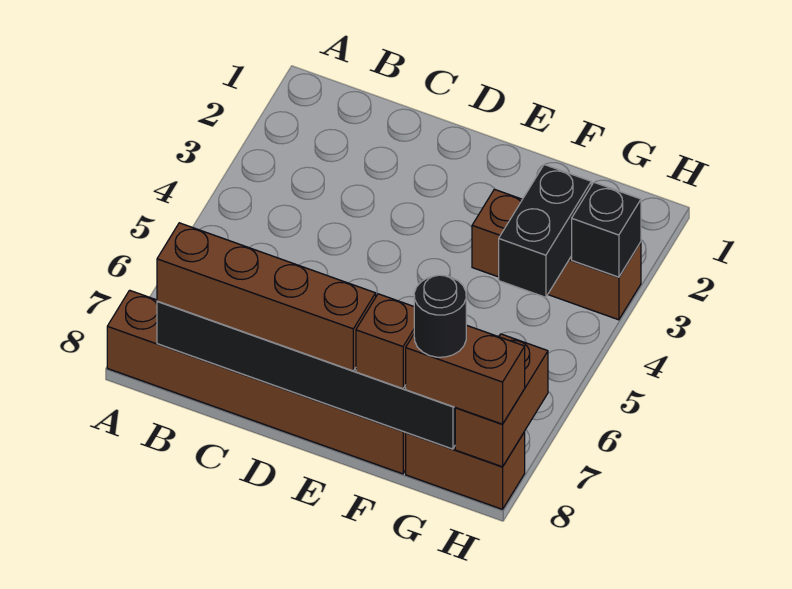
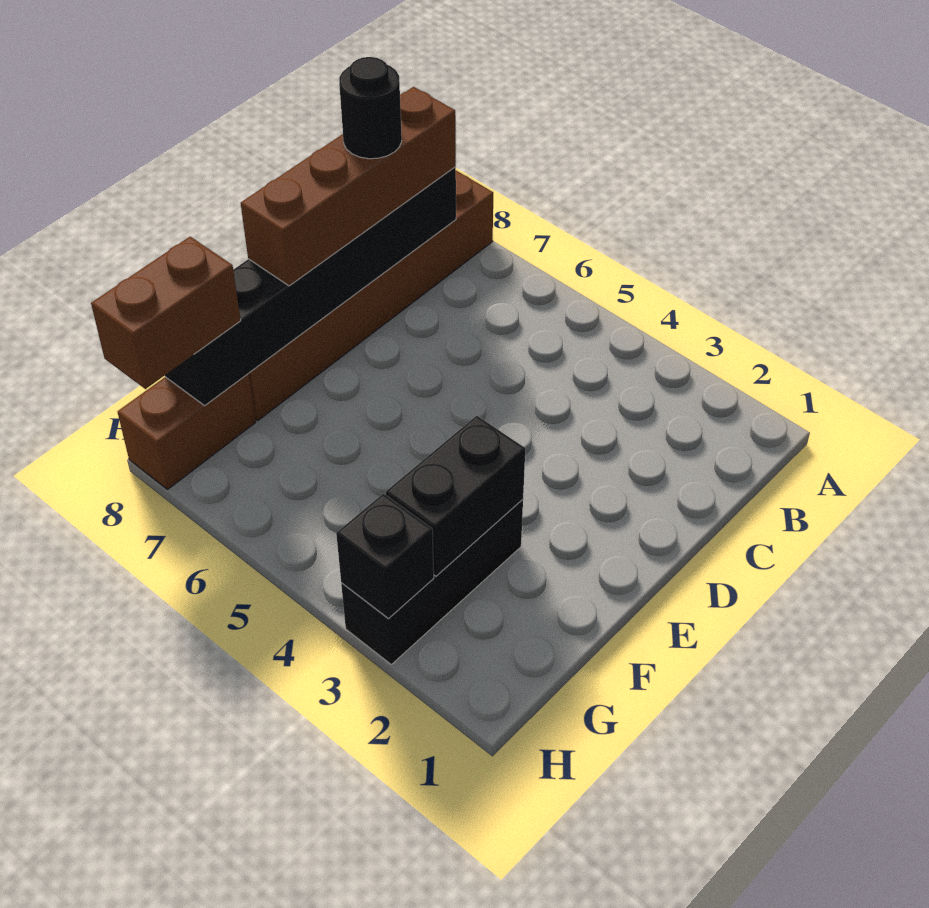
brown 1x3 brick [472,189,641,320] -> black 1x3 brick [341,500,523,664]
brown 1x1 brick [356,294,414,389] -> none
black 1x2 brick [499,165,591,297] -> black 1x2 brick turned to [386,416,525,576]
black 1x1 round brick [414,275,466,357] -> black 1x1 round brick moved to [339,57,402,159]
brown 1x2 brick [455,334,548,467] -> none

